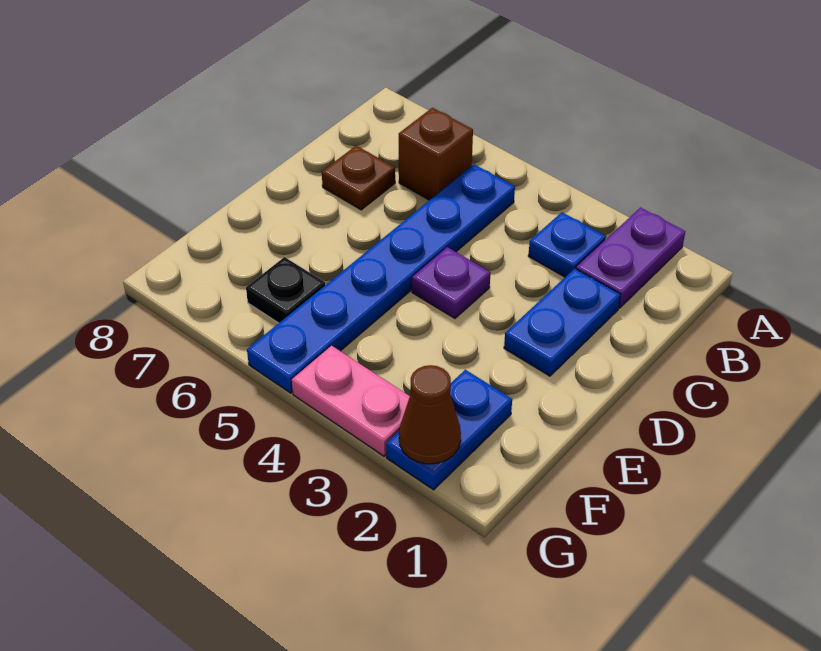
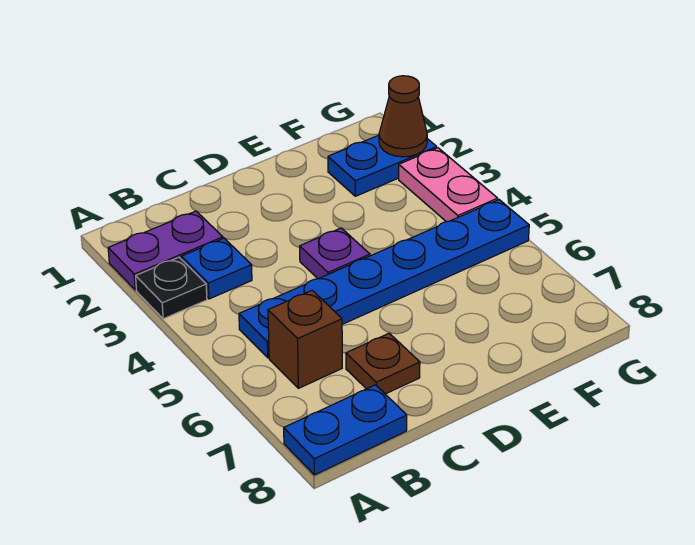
blue 1x2 plate [504,269,620,376] -> blue 1x2 plate moved to [284,385,407,475]
black 1x1 plate [246,257,325,323] -> black 1x1 plate moved to [136,257,207,319]

